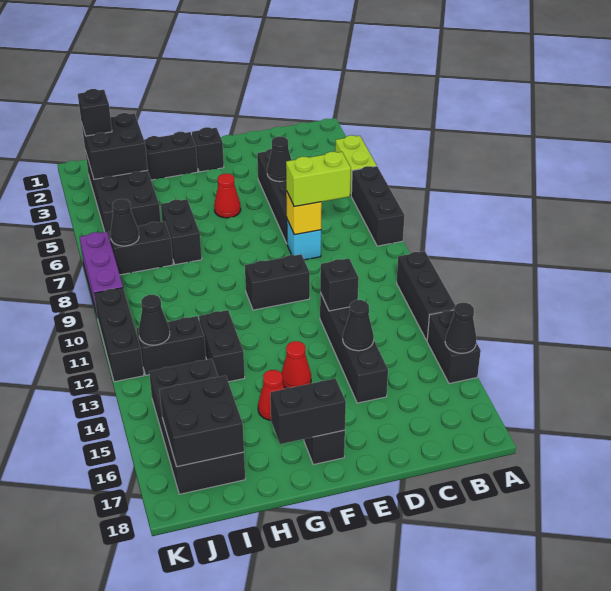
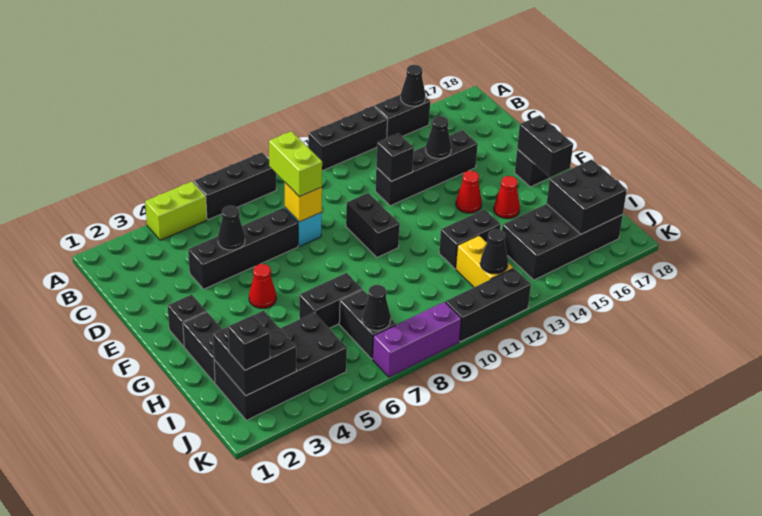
black 1x2 brick [137,316,206,375] -> yellow 1x2 brick [456,236,513,287]

